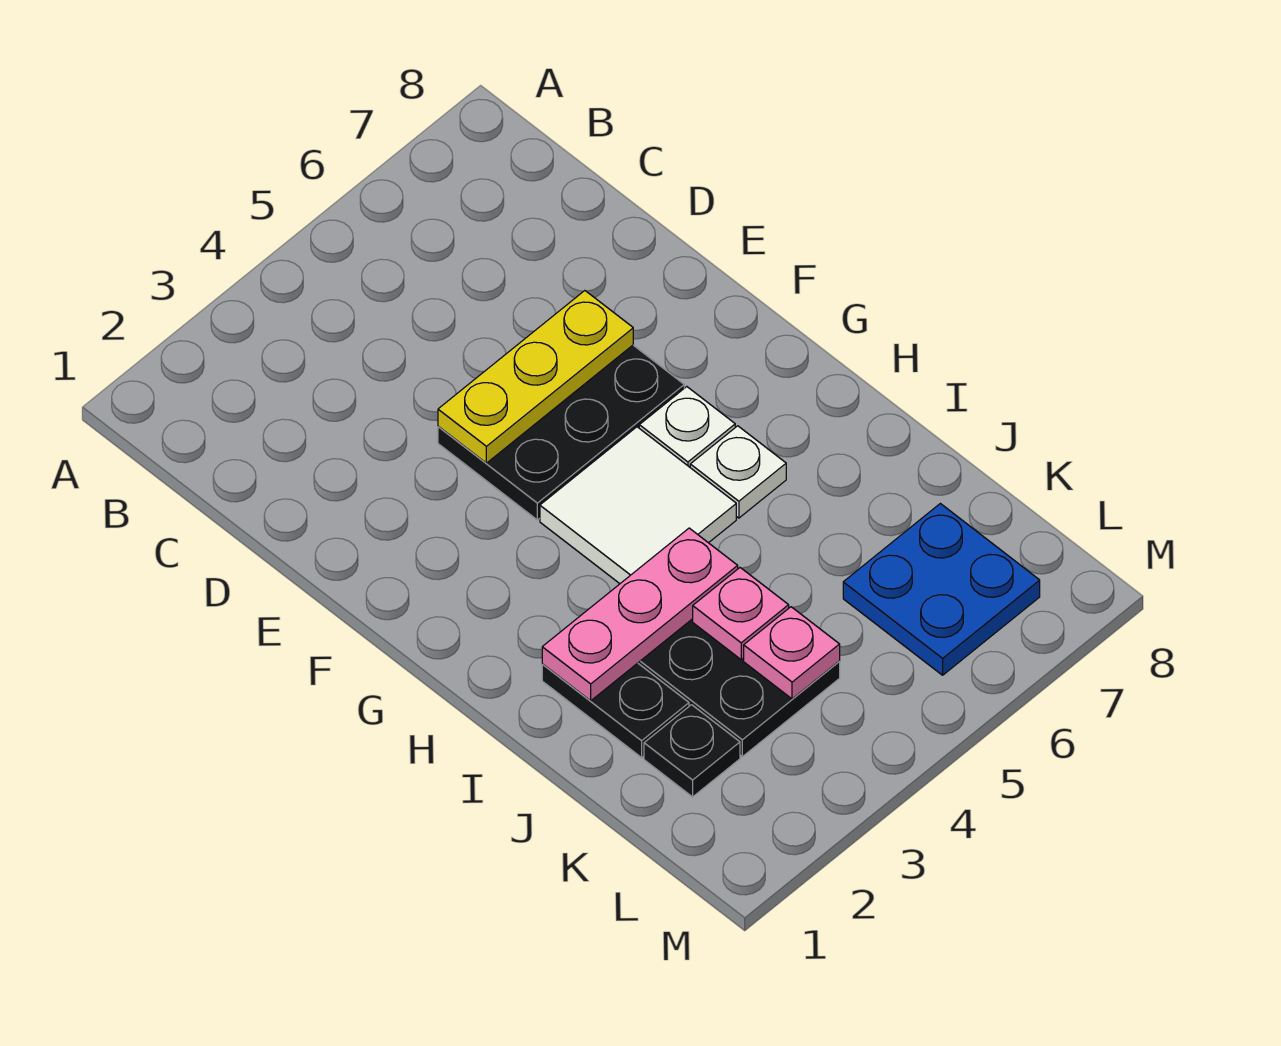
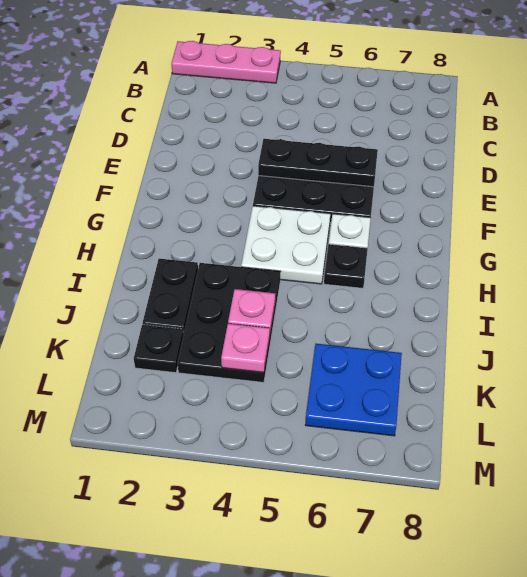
yellow 1x3 plate [438,291,633,463] -> black 1x3 plate [258,139,378,187]
white 2x2 tile [540,427,736,584] -> white 2x2 plate [241,206,330,284]
white 1x1 plate [690,426,786,518] -> black 1x1 plate [324,244,368,288]
pink 1x3 plate [542,528,738,701] -> pink 1x3 plate moved to [171,41,281,83]

